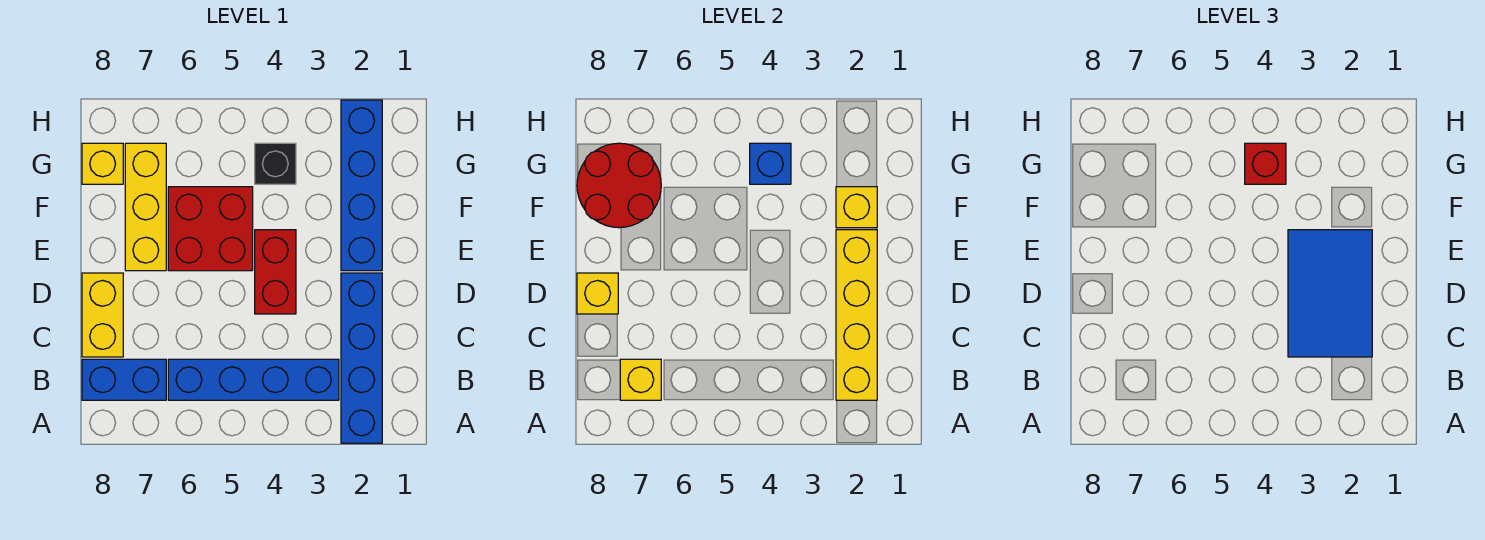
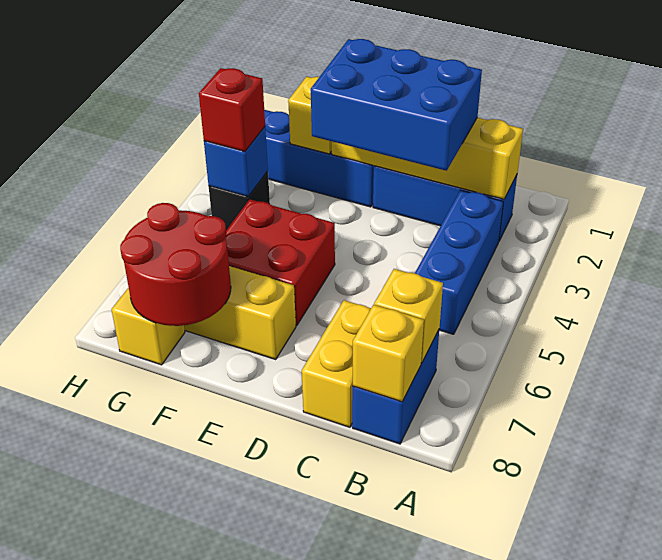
blue 1x4 brick [341,273,382,443] -> blue 1x3 brick [373,166,517,241]
blue 1x4 brick [168,359,339,400] -> blue 1x3 brick [415,190,503,334]
blue 2x3 tile [1288,230,1372,357] -> blue 2x3 brick [311,39,482,171]
yellow 1x2 brick [82,273,123,357] -> yellow 1x2 brick turned to [302,300,371,427]
red 1x2 brick [255,230,296,314] -> none
yellow 1x1 brick [577,273,618,314] -> yellow 1x1 brick moved to [353,305,424,402]

